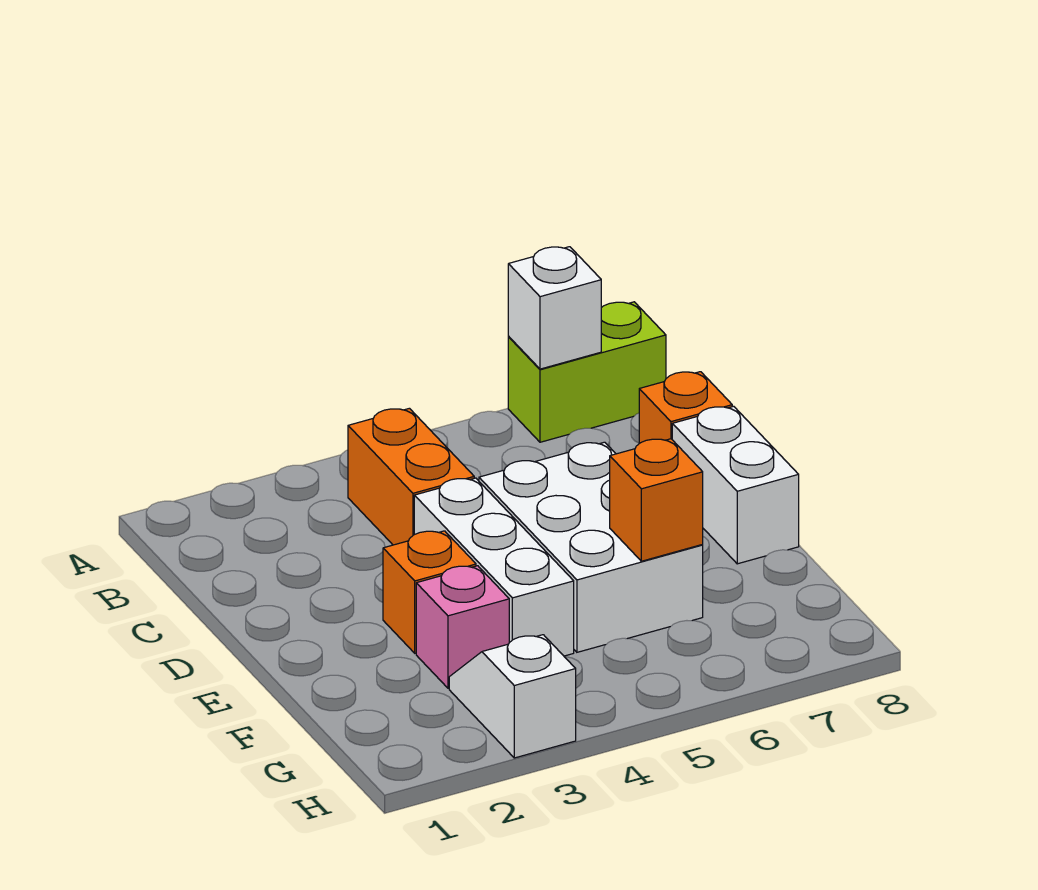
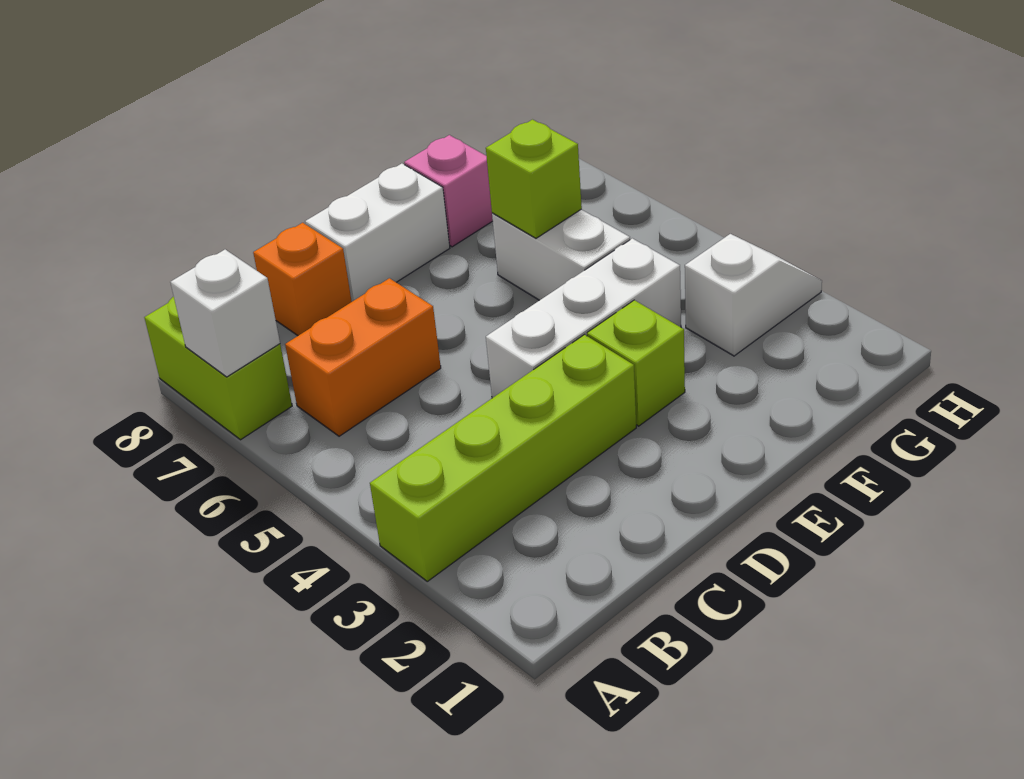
none -> lime 1x4 brick [370,335,636,581]
orange 1x2 brick [348,408,474,545] -> orange 1x2 brick moved to [285,278,441,436]
white 2x3 brick [479,442,703,652] -> white 1x2 brick [492,210,630,300]
orange 1x1 brick [383,531,476,653] -> lime 1x1 brick [587,300,685,426]
pink 1x1 brick [416,566,509,688] -> pink 1x1 brick moved to [404,135,493,247]
orange 1x1 brick [610,439,703,561] -> lime 1x1 brick [486,120,582,238]
white 1x2 slope [449,635,576,758] -> white 1x2 slope turned to [685,234,822,356]

